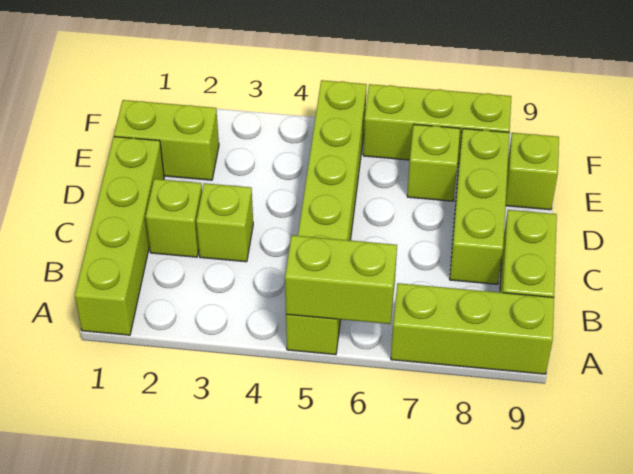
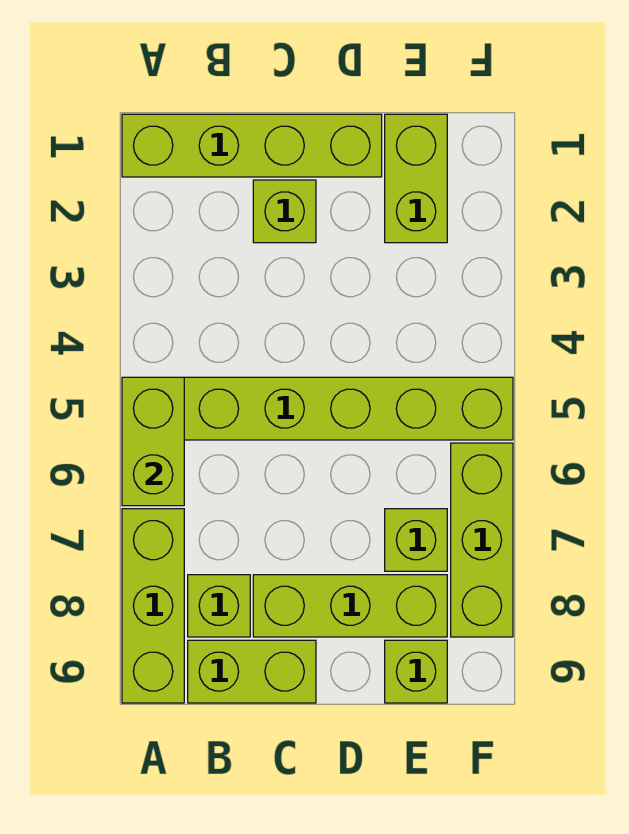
lime 1x1 brick [196,183,253,262] -> lime 1x1 brick moved to [188,575,250,637]

